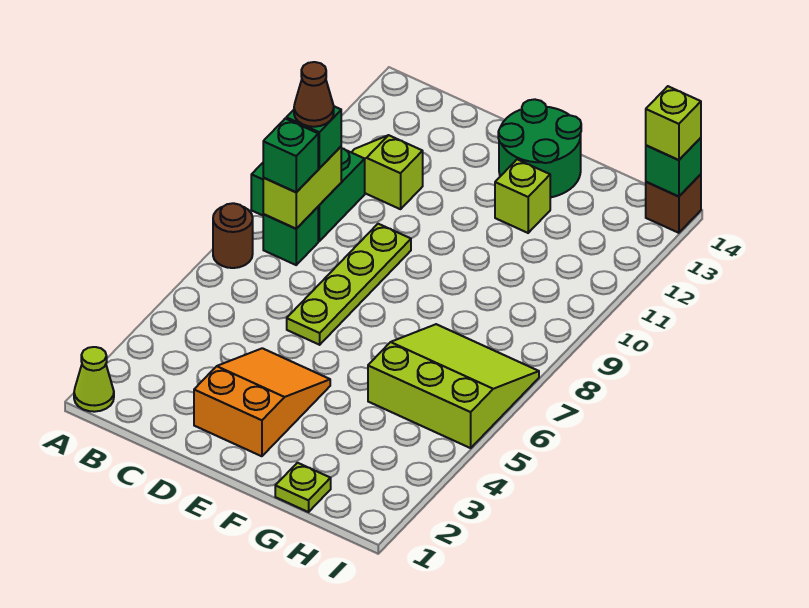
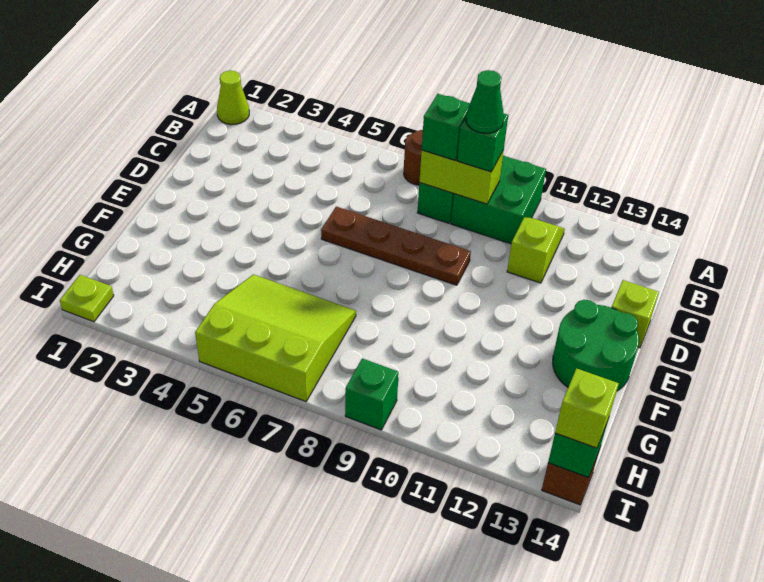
brown 1x1 cone [294,62,334,127] -> green 1x1 cone [466,70,504,133]
orange 2x3 slope [194,348,330,456] -> none
lime 1x4 plate [287,224,411,345] -> brown 1x4 plate [321,207,471,285]
lime 1x1 brick [495,159,550,233] -> lime 1x1 brick moved to [612,280,659,348]
lime 1x1 plate [275,463,331,512] -> lime 1x1 plate moved to [60,275,114,322]
lime 3x3 slope [368,324,539,448] -> lime 3x3 slope turned to [195,274,356,402]
none -> green 1x1 brick [345,358,399,430]

